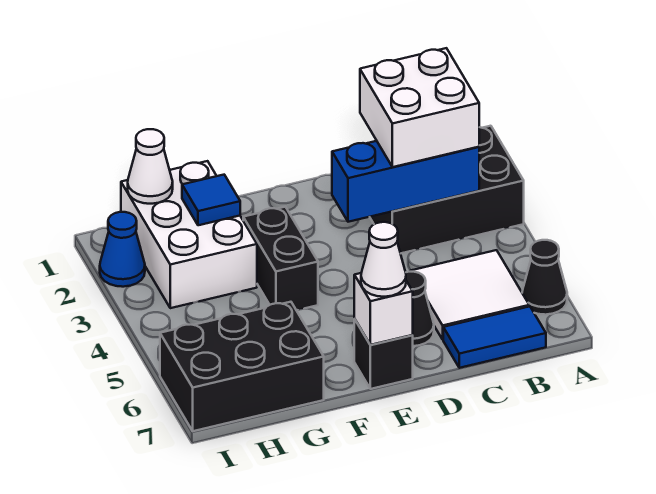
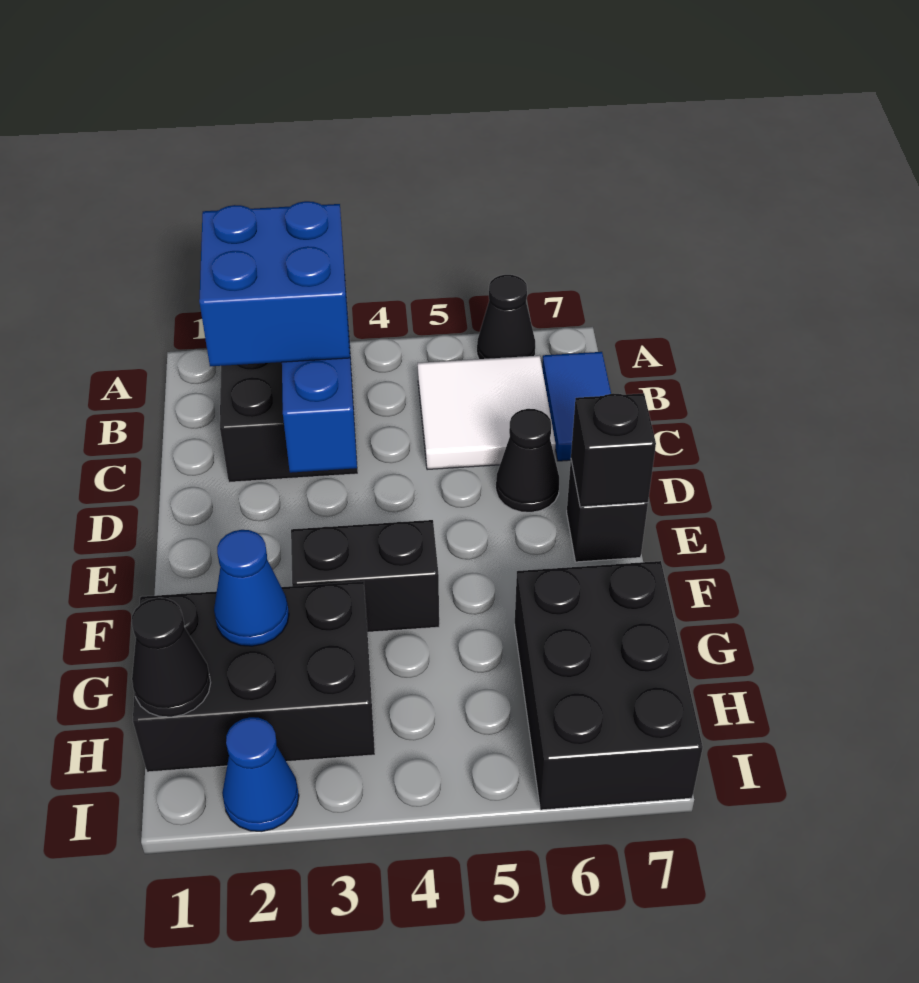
white 2x2 brick [360,48,479,167] -> blue 2x2 brick [199,201,350,366]
white 1x1 brick [354,273,413,345] -> black 1x1 brick [571,393,656,507]
white 1x1 cone [361,222,406,297] -> none
white 2x3 brick [121,161,257,308] -> black 2x3 brick [133,581,375,772]
blue 1x1 tile [182,175,240,225] -> blue 1x1 cone [214,530,289,646]
white 1x1 cone [128,129,173,204] -> black 1x1 cone [132,598,211,717]

